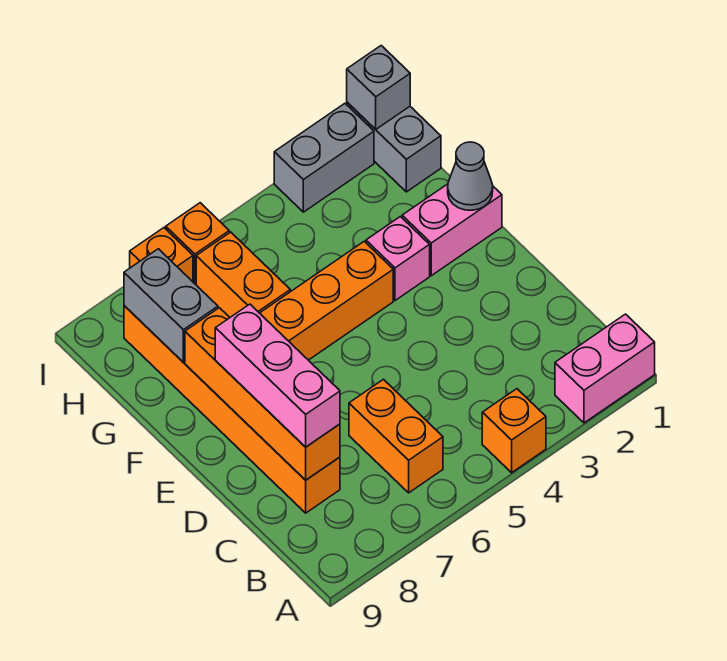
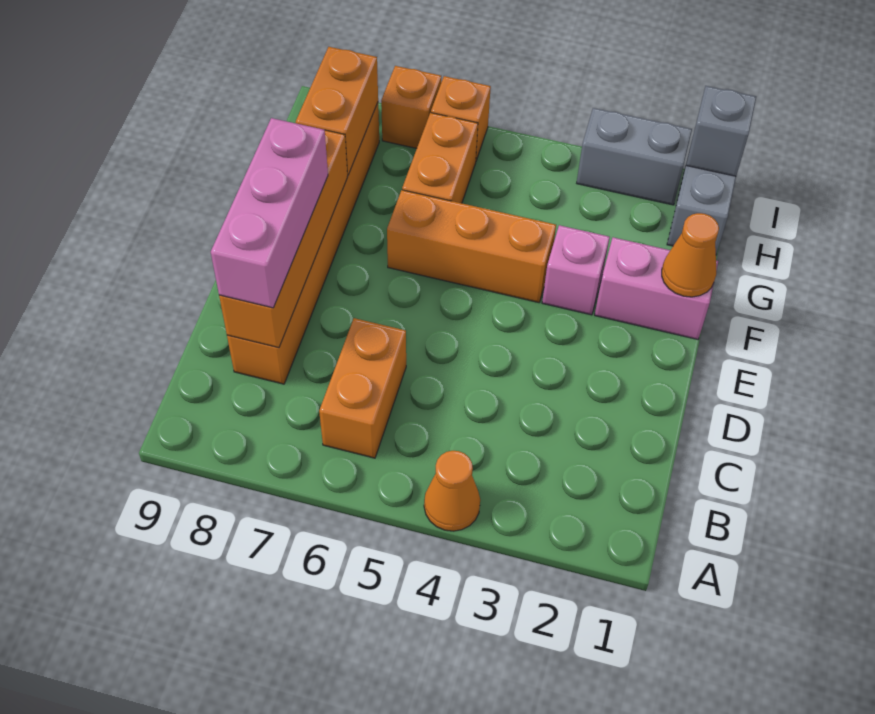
pink 1x2 brick [555,314,655,423] -> none
orange 1x1 brick [482,389,546,473] -> orange 1x1 cone [424,451,480,531]
grey 1x1 cone [448,142,493,210] -> orange 1x1 cone [662,213,719,297]
grey 1x2 brick [124,249,218,362] -> orange 1x2 brick [296,47,378,175]

